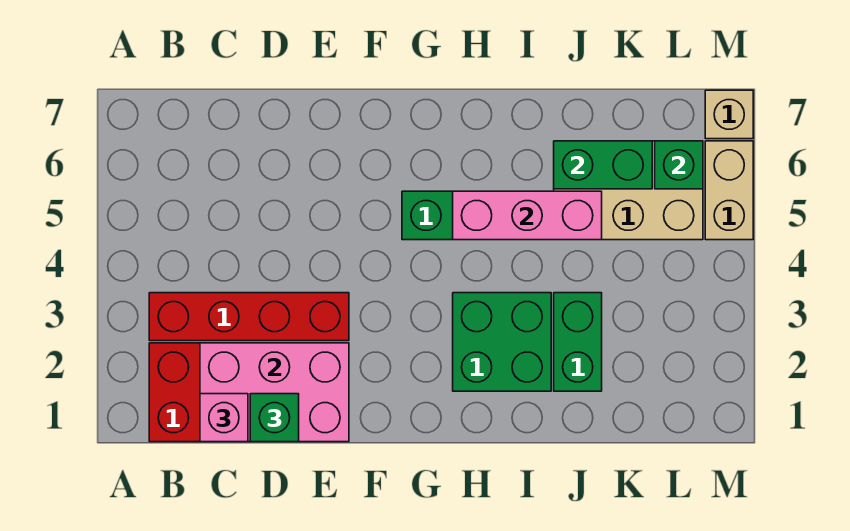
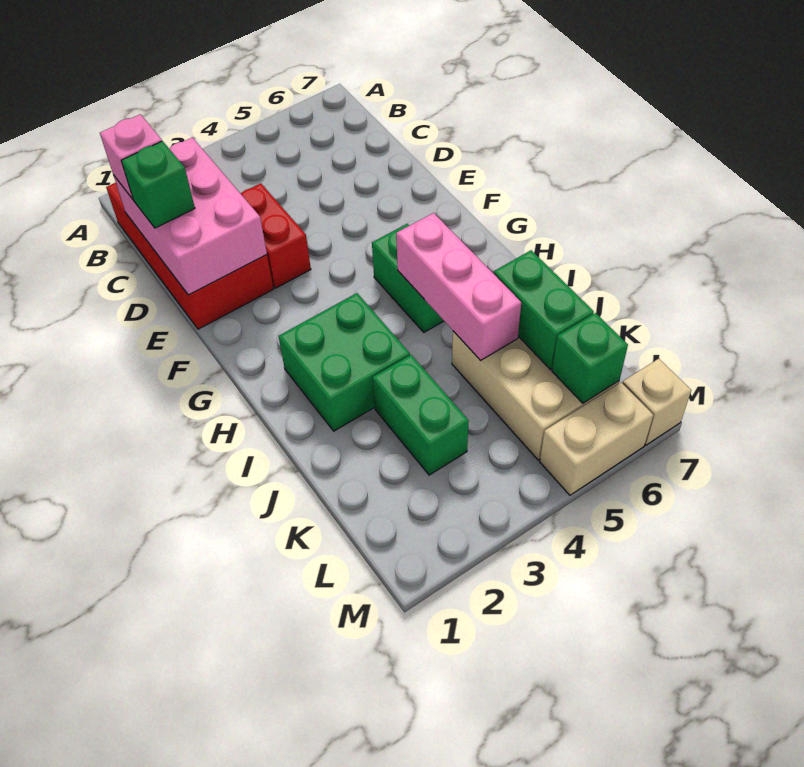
red 1x4 brick [149,293,349,341] -> red 1x2 brick [240,183,311,288]
green 1x2 brick [554,293,602,391] -> green 1x2 brick turned to [372,355,469,475]

